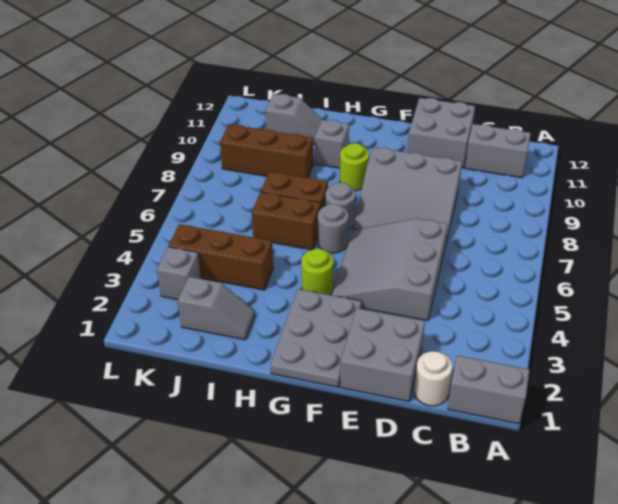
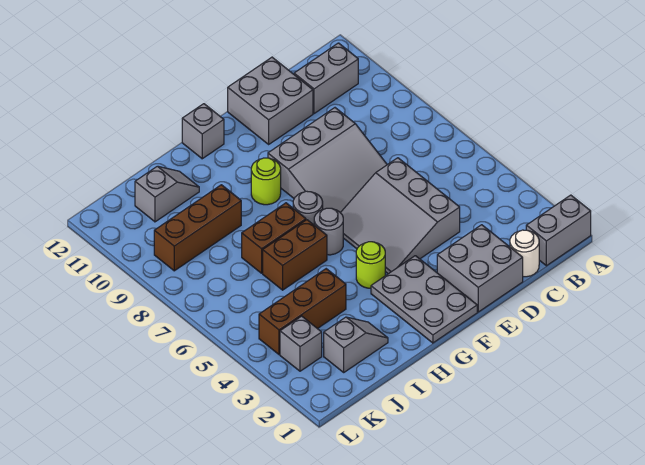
grey 1x1 brick [315,120,349,168] -> grey 1x1 brick moved to [182,104,224,159]

